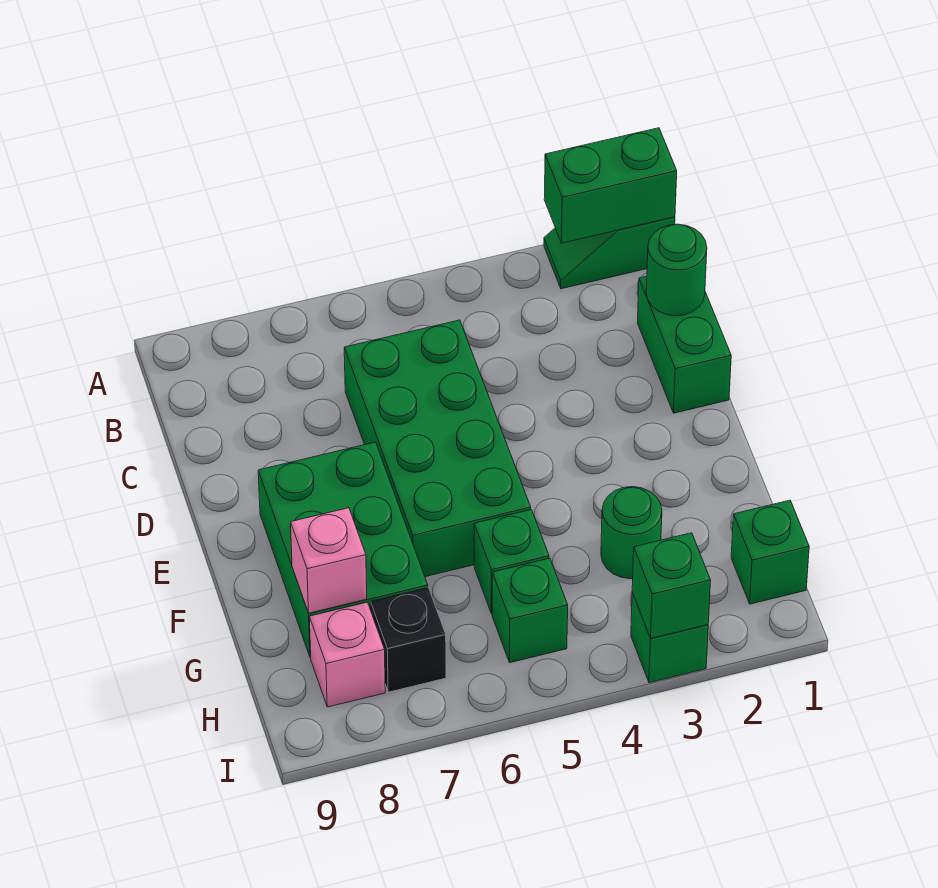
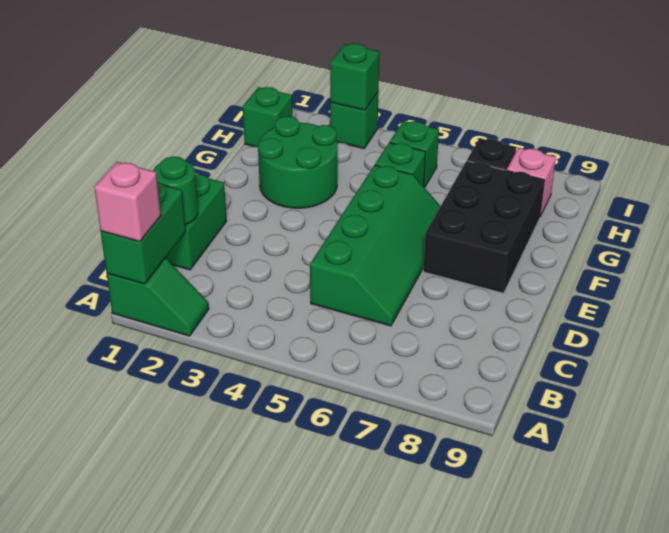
green 1x2 brick [544,128,677,243] -> green 1x2 brick turned to [101,182,186,284]
green 2x4 brick [344,320,531,577] -> green 2x4 slope [310,165,440,326]
green 2x3 brick [258,442,428,657] -> black 2x3 brick [423,161,544,293]
green 1x1 round brick [601,487,662,579] -> green 2x2 round brick [258,116,337,208]
pink 1x1 brick [291,508,367,613] -> pink 1x1 brick moved to [94,162,161,242]

